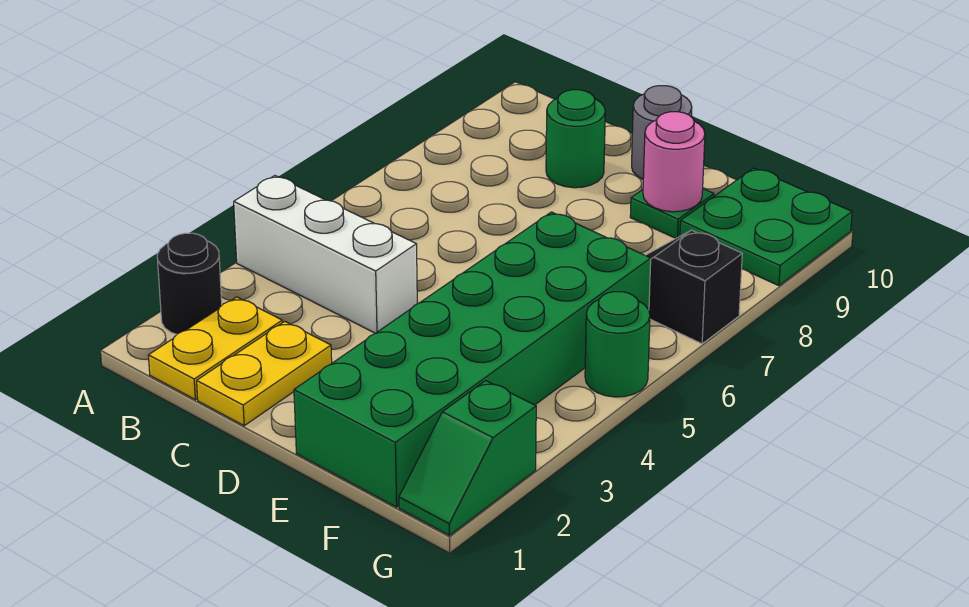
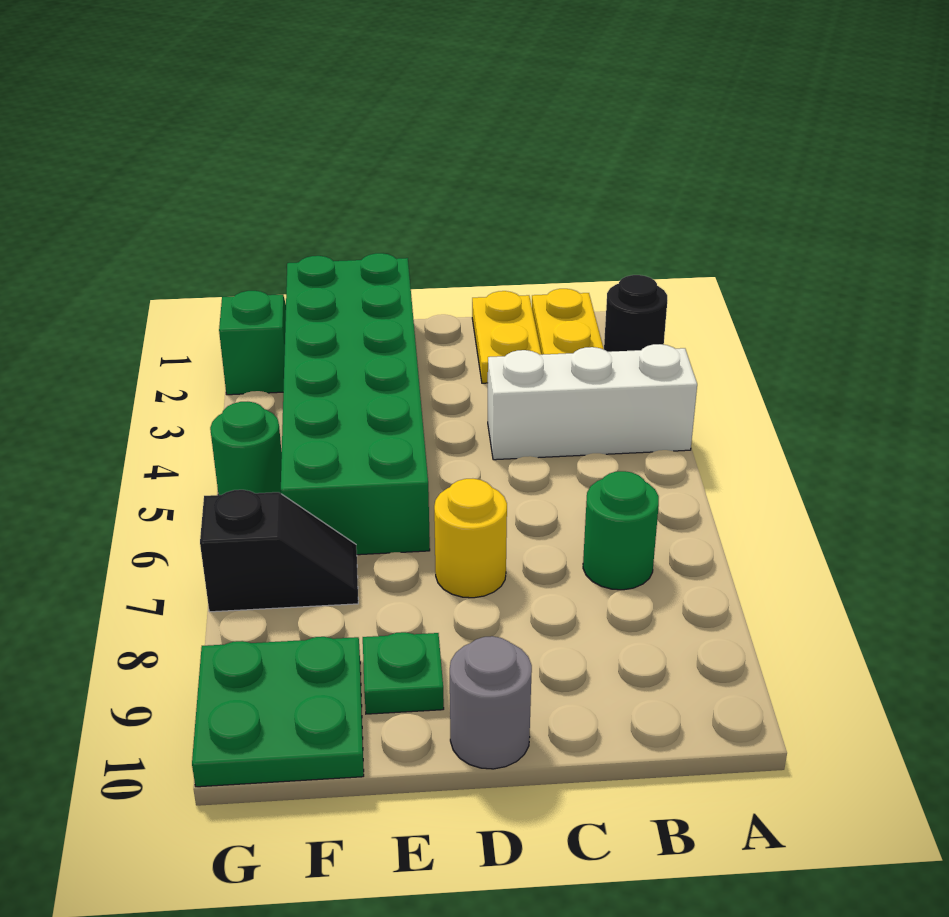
green 1x1 round brick [546,90,605,188] -> green 1x1 round brick moved to [583,471,659,590]
none -> yellow 1x1 round brick [434,479,507,598]
pink 1x1 round brick [643,112,705,212] -> none

